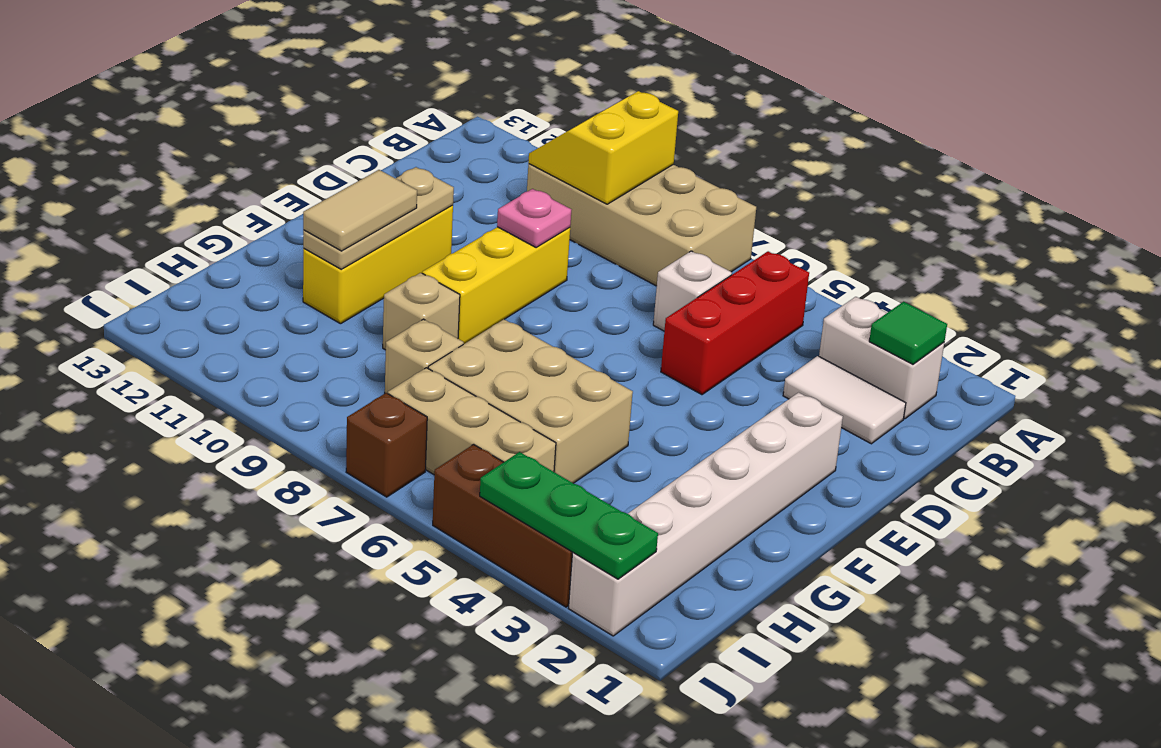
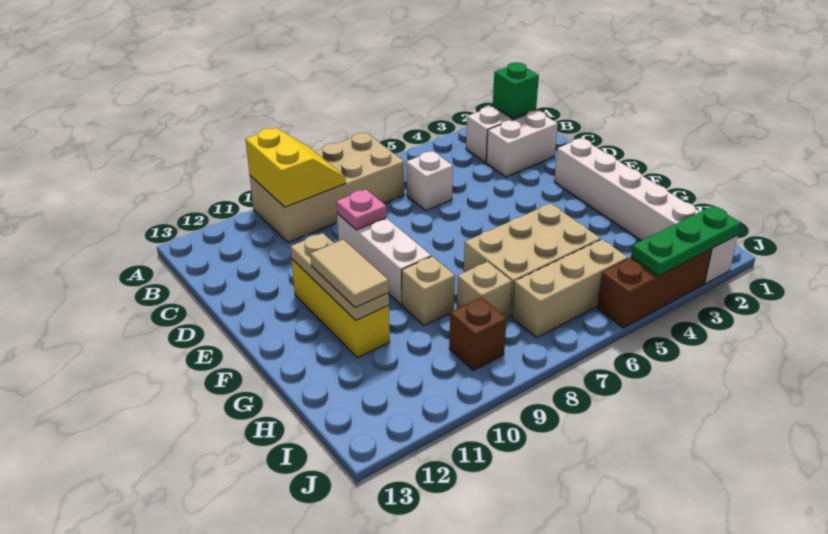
yellow 2x2 slope [528,91,678,204] -> yellow 2x2 slope turned to [245,128,345,207]
green 1x1 tile [869,302,947,364] -> green 1x1 brick [493,62,539,119]
red 1x3 brick [661,251,809,395] -> none
white 1x2 tile [783,356,906,444] -> white 1x2 brick [486,110,558,177]
yellow 1x3 brick [422,227,570,344] -> white 1x3 brick [337,214,431,305]
brown 1x1 brick [346,393,427,497] -> brown 1x1 brick moved to [449,297,507,371]

